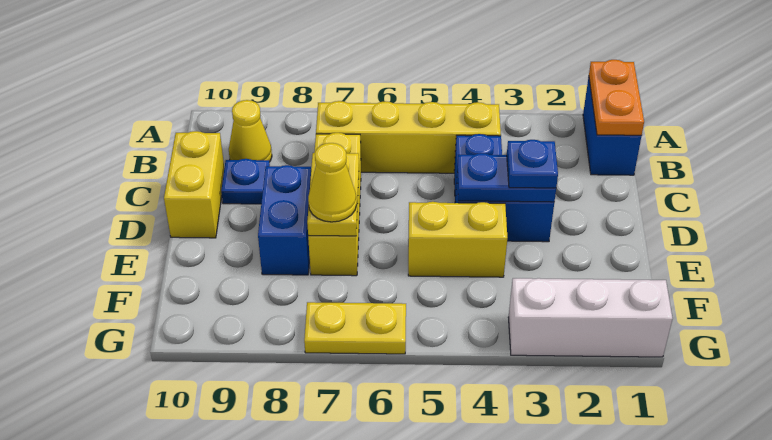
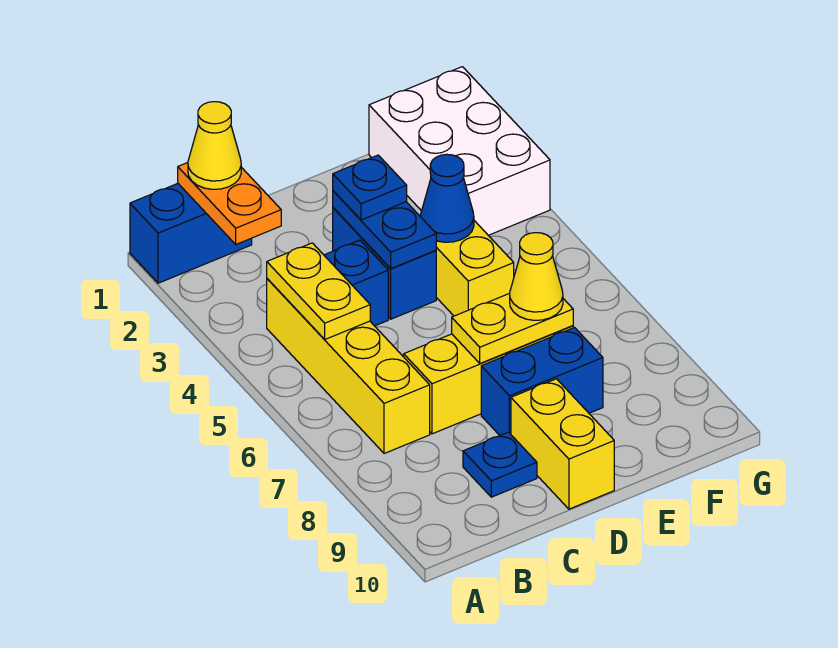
orange 1x2 plate [589,60,644,135] -> orange 1x2 plate turned to [178,163,281,244]
yellow 1x1 cone [229,100,272,162] -> yellow 1x1 cone moved to [188,102,241,189]
yellow 1x2 brick [164,131,224,238] -> yellow 1x2 brick turned to [511,379,614,509]
none -> blue 1x1 cone [420,154,474,242]
white 1x3 brick [508,278,673,357] -> white 2x3 brick [369,67,550,235]
yellow 1x2 plate [304,302,406,354] -> yellow 1x2 plate moved to [267,243,370,339]

